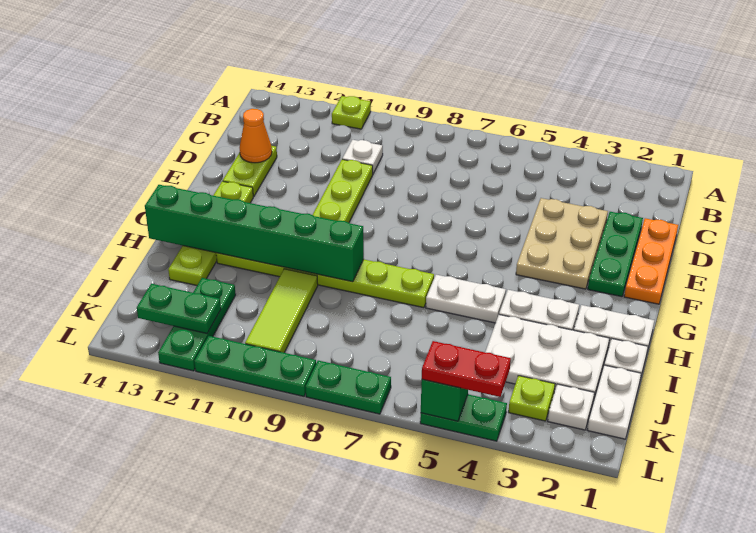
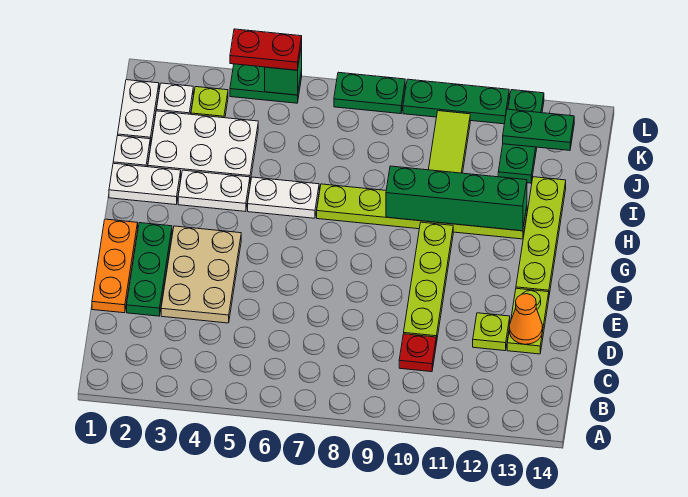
lime 1x1 plate [332,96,371,129] -> lime 1x1 plate moved to [473,313,510,351]
white 1x1 plate [342,140,383,174] -> red 1x1 plate [399,334,436,372]
green 1x6 brick [145,185,364,282] -> green 1x4 brick [386,166,527,231]

